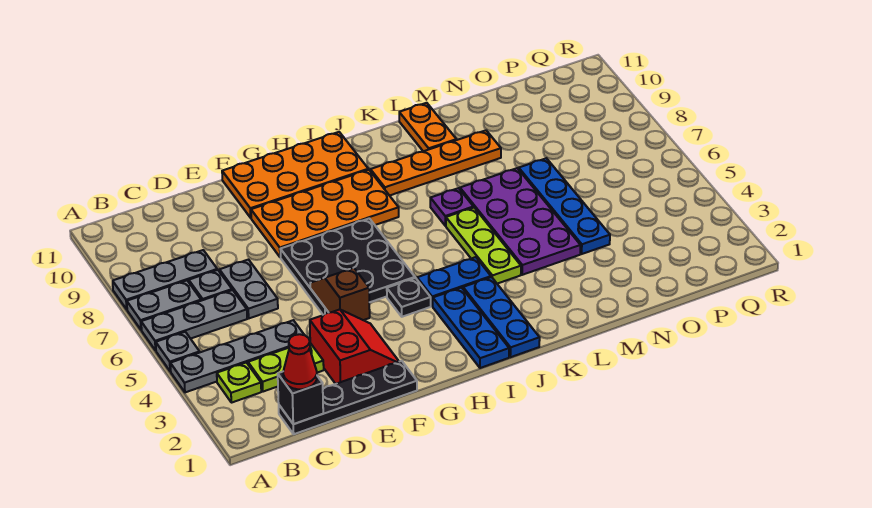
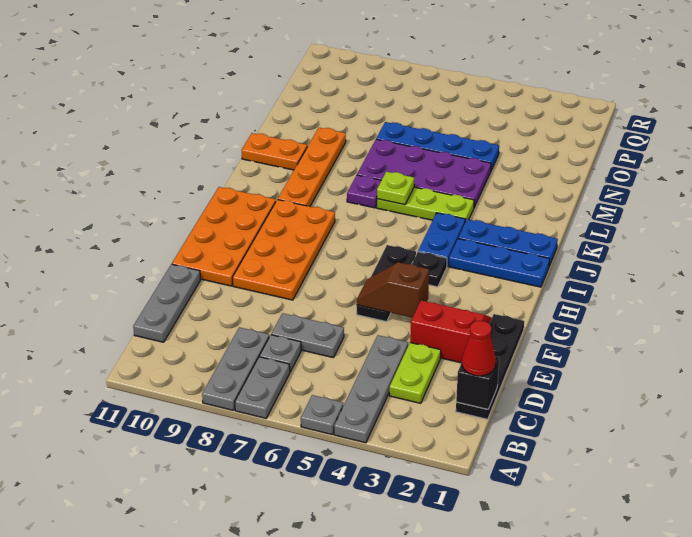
grey 1x3 plate [141,290,247,351] -> grey 1x3 plate moved to [133,264,201,342]
lime 1x1 plate [217,363,261,403] -> lime 1x1 plate moved to [377,172,414,205]
black 3x3 plate [280,218,415,315] -> black 1x3 plate [357,245,416,322]

